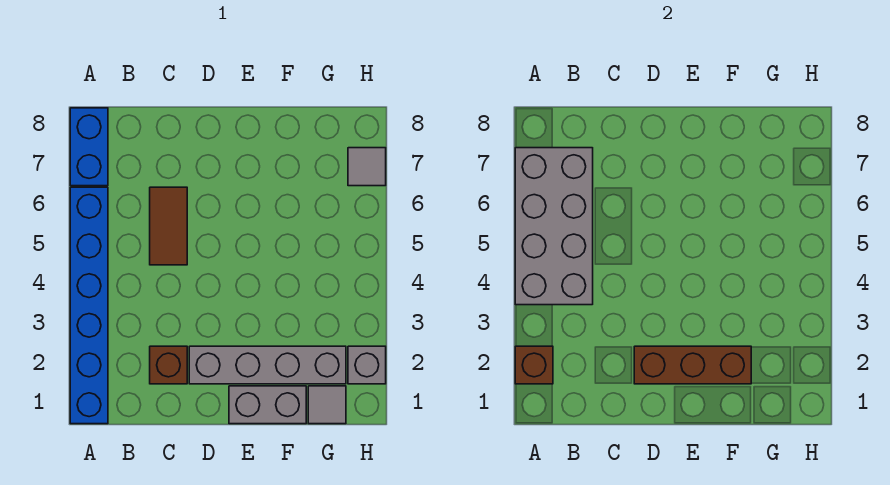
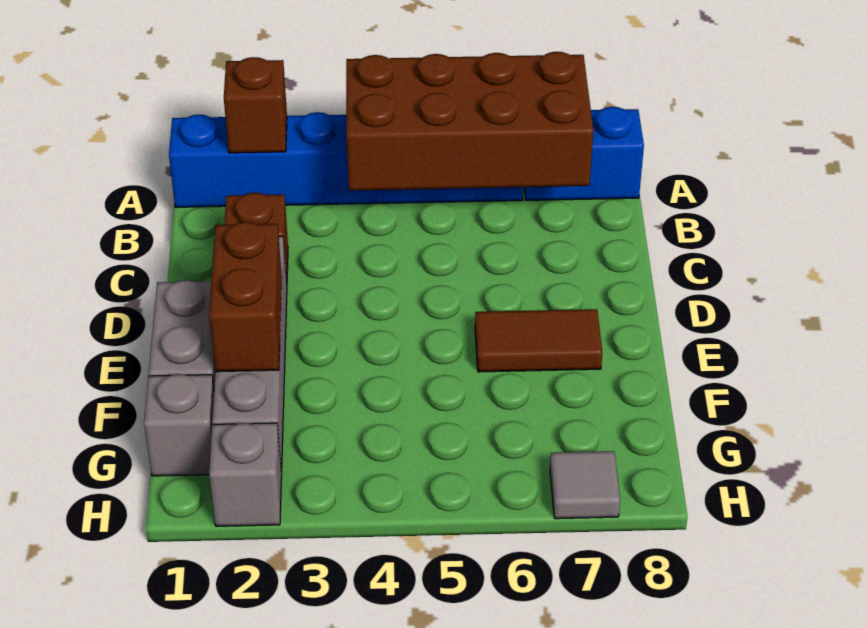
grey 2x4 brick [515,148,593,305] -> brown 2x4 brick [346,52,593,191]
brown 1x2 tile [150,187,187,265] -> brown 1x2 tile moved to [475,309,602,372]
brown 1x3 brick [634,346,751,384] -> brown 1x2 brick [209,222,282,372]
grey 1x1 tile [308,386,346,424] -> grey 1x1 brick [144,374,214,476]

